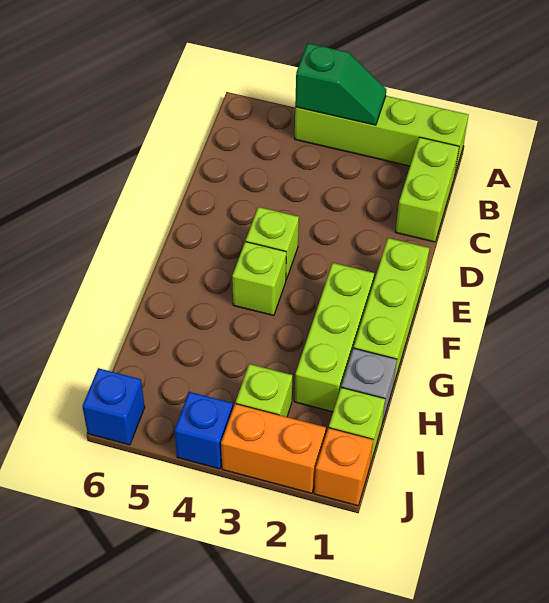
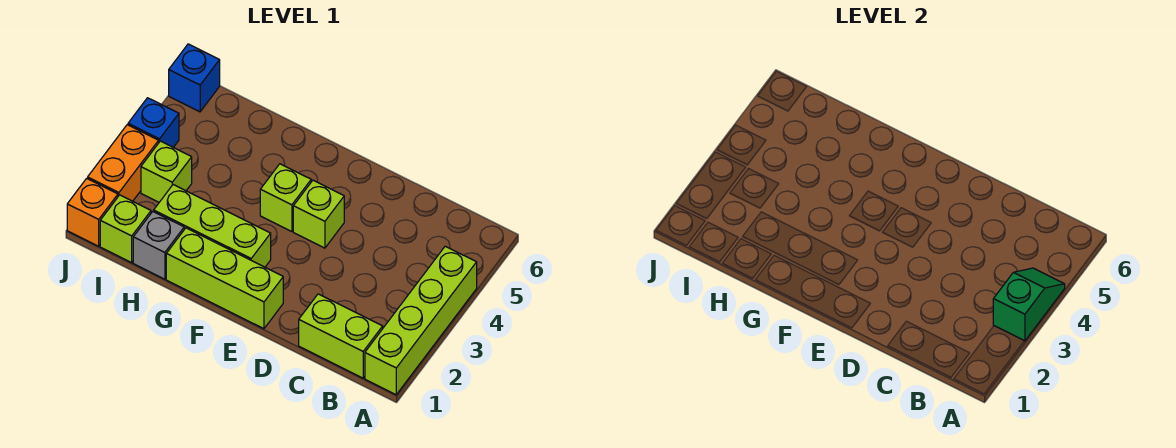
green 1x2 slope [295,43,386,125] -> green 1x2 slope turned to [993,268,1065,341]

